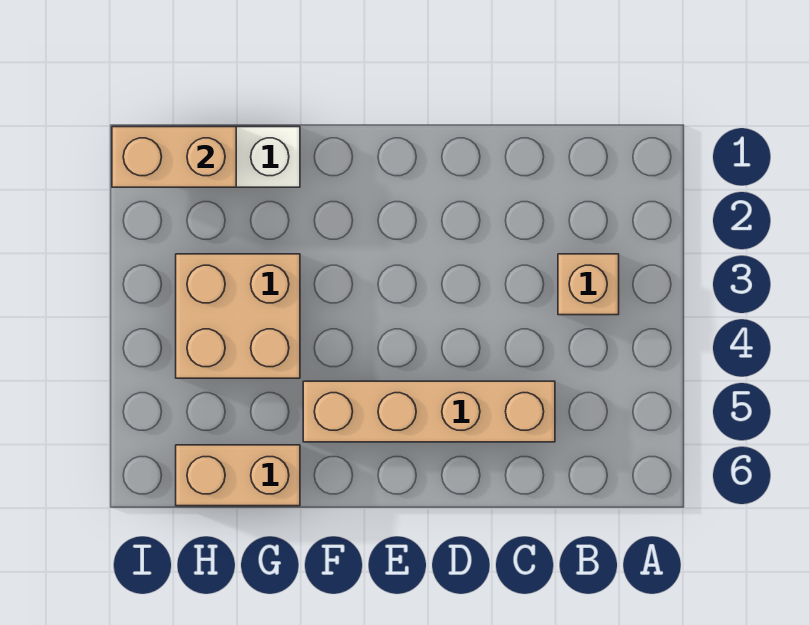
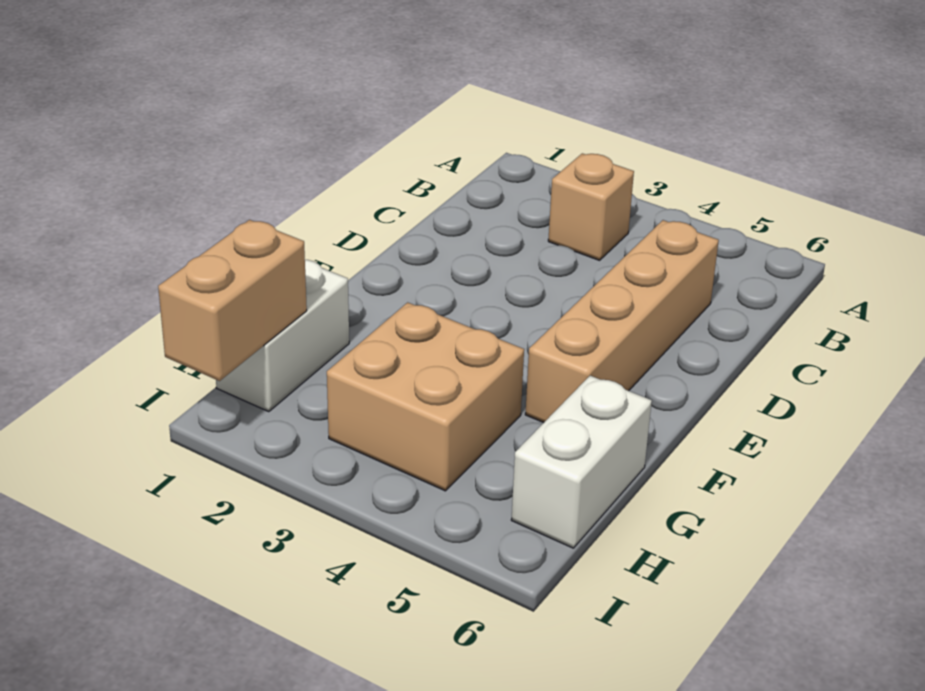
tan 1x2 brick [176,445,300,506] -> white 1x2 brick [511,376,652,548]

